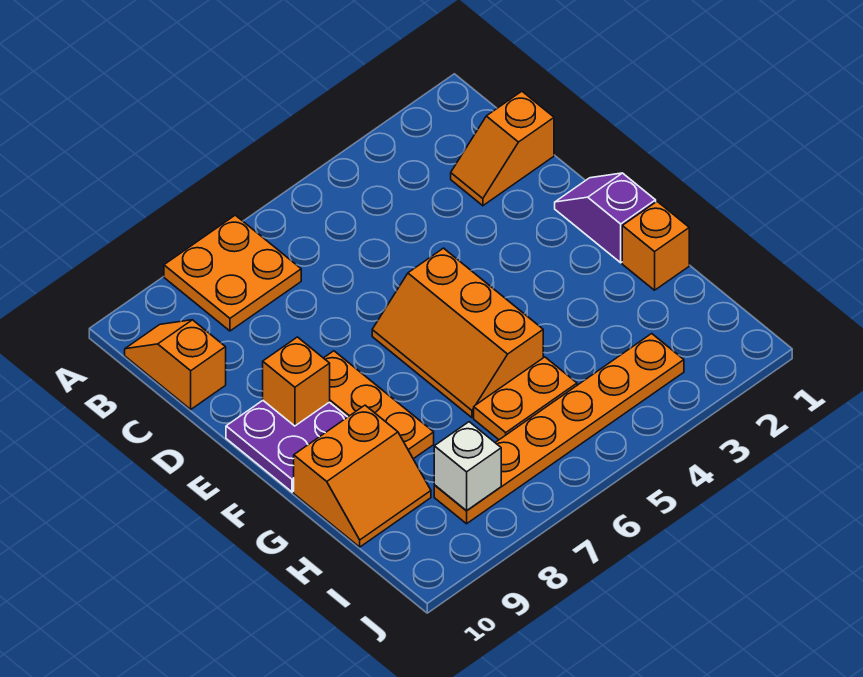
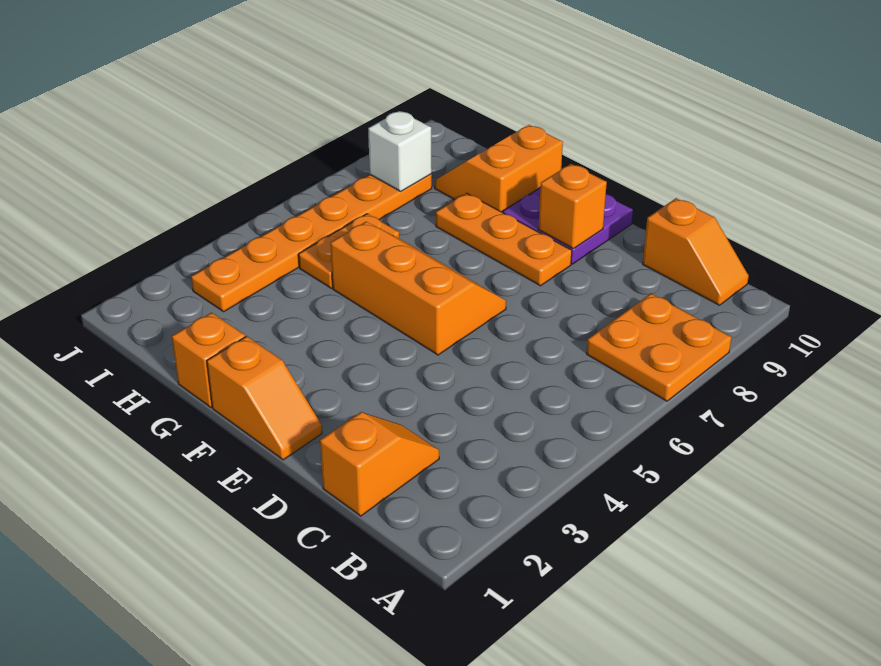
purple 1x2 slope [555,173,656,263] -> orange 1x2 slope [207,336,322,460]

